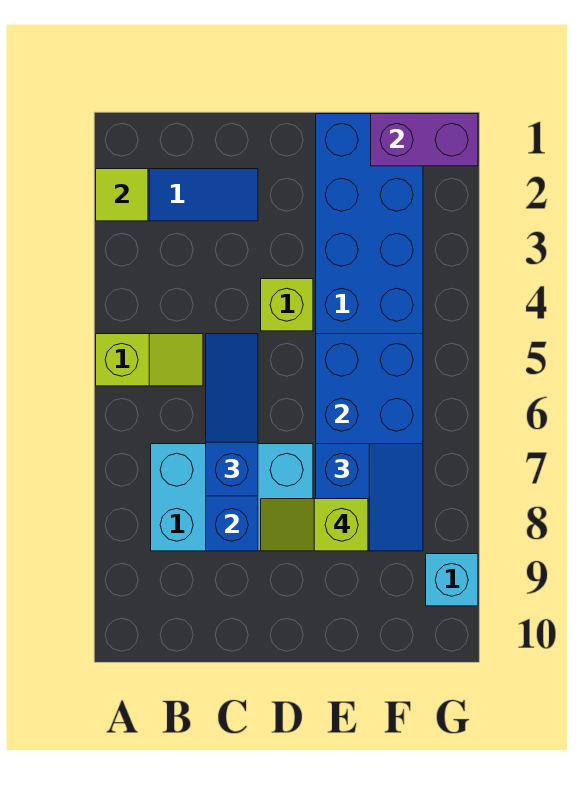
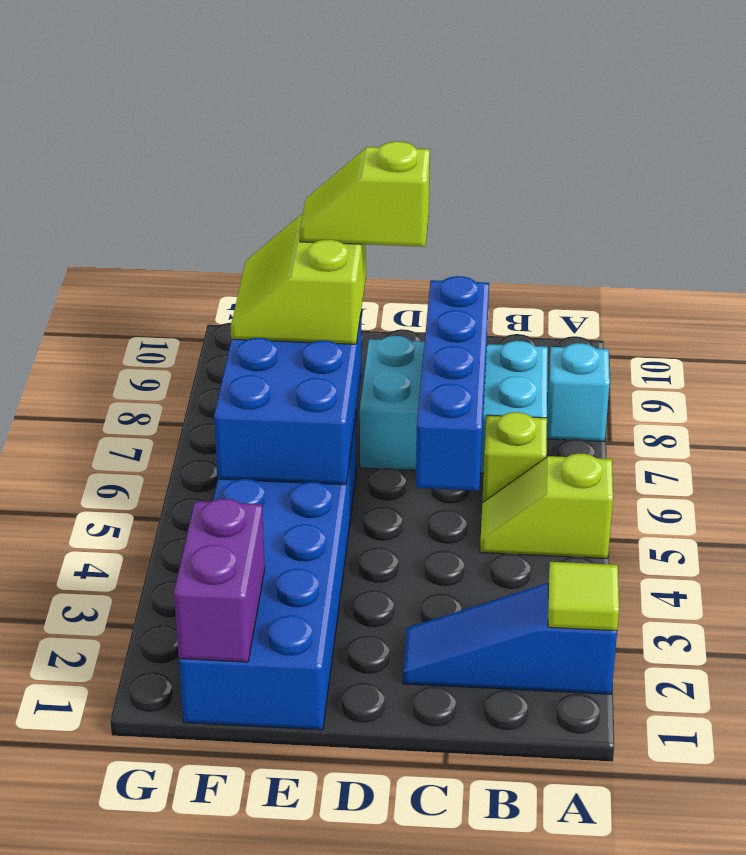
blue 1x3 slope [206,334,258,496] -> none
lime 1x1 brick [261,279,313,331] -> lime 1x1 brick moved to [482,412,547,503]
lime 1x2 slope [261,499,368,551] -> lime 1x2 slope turned to [300,141,430,247]
blue 2x2 slope [316,444,423,551] -> lime 2x2 slope [230,213,366,344]
purple 1x2 brick [371,114,478,166] -> purple 1x2 brick turned to [174,498,265,662]
cyan 1x1 brick [426,554,478,606] -> cyan 1x1 brick moved to [547,343,610,442]

